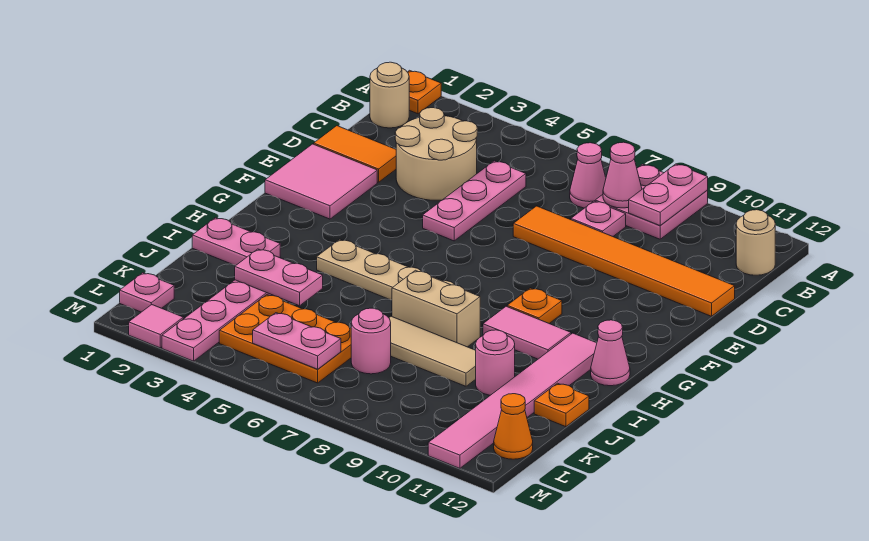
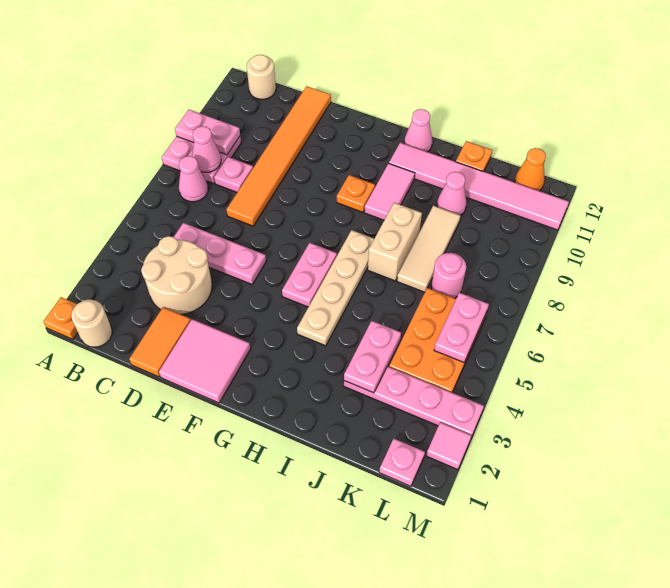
pink 1x2 plate [192,218,280,265] -> pink 1x2 plate moved to [282,243,337,307]
pink 1x1 round brick [476,330,515,395] -> pink 1x1 cone [437,172,467,215]

